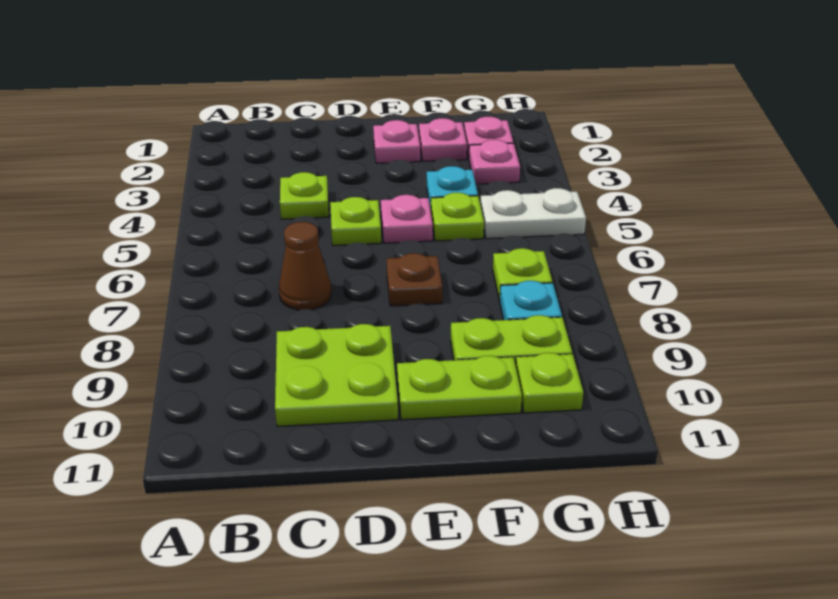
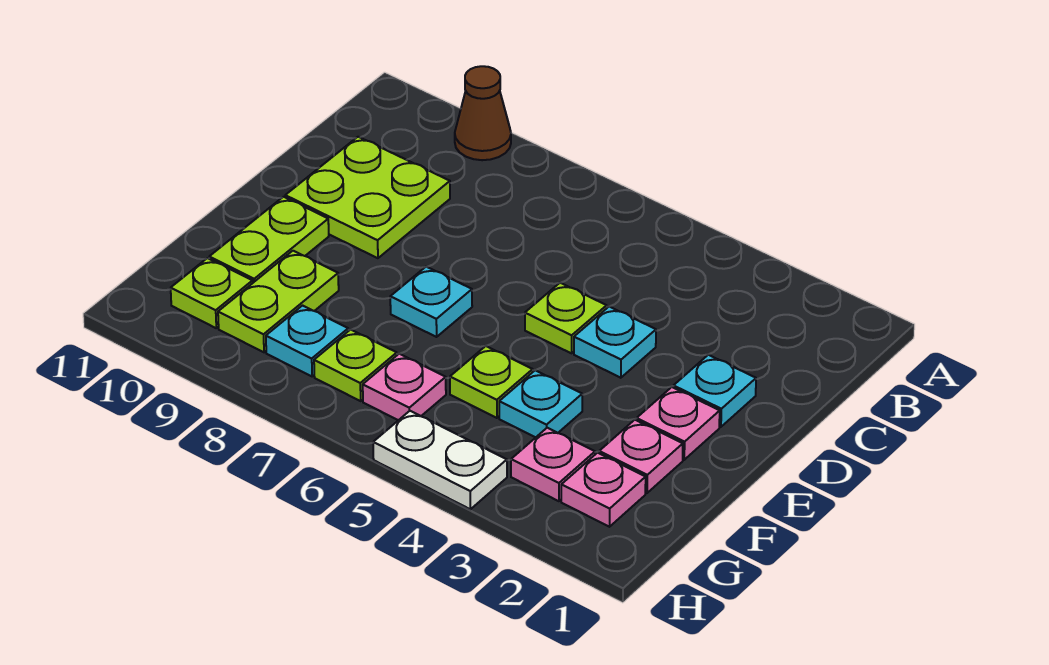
lime 1x1 plate [280,172,329,219] -> none
brown 1x1 cone [279,222,331,310] -> brown 1x1 cone moved to [455,66,511,160]
none -> cyan 1x1 plate [673,355,756,427]
none -> cyan 1x1 plate [574,307,656,378]
pink 1x1 plate [381,195,433,243] -> pink 1x1 plate moved to [363,354,446,420]
brown 1x1 plate [387,253,442,306] -> cyan 1x1 plate [390,267,472,337]
white 1x2 plate [480,188,586,239] -> white 1x2 plate turned to [373,411,507,509]

